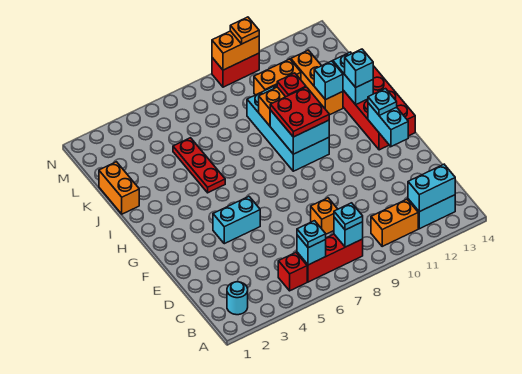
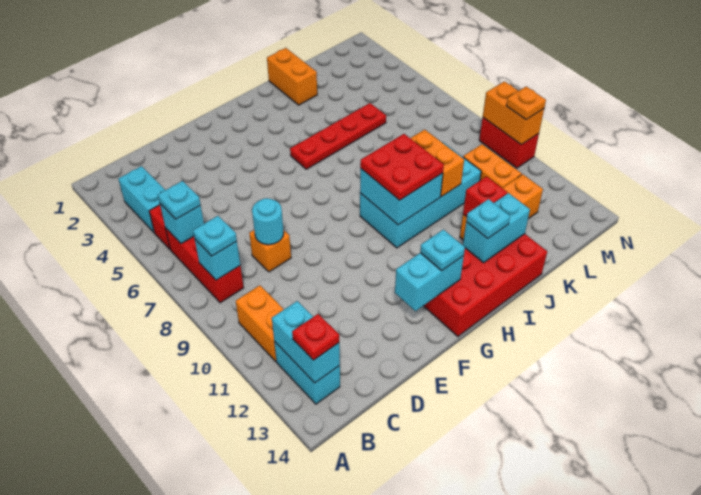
cyan 1x1 round brick [227,282,248,315] -> cyan 1x1 round brick moved to [252,198,284,245]
cyan 1x2 brick [213,197,260,244] -> cyan 1x2 brick moved to [118,166,165,232]
red 1x3 plate [173,138,225,193] -> red 1x4 plate [290,103,386,169]
cyan 1x1 brick [345,49,373,87] -> cyan 1x1 plate [466,199,510,239]
orange 1x2 brick [99,162,139,214] -> orange 1x2 brick turned to [267,48,317,105]
red 1x1 plate [277,73,306,97] -> red 1x1 plate moved to [292,314,339,360]
cyan 1x1 brick [314,61,343,100] -> red 1x1 brick [463,176,507,217]

